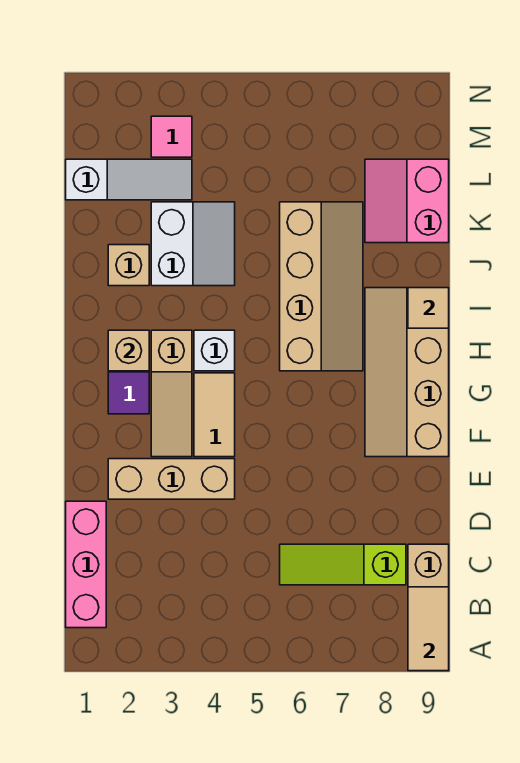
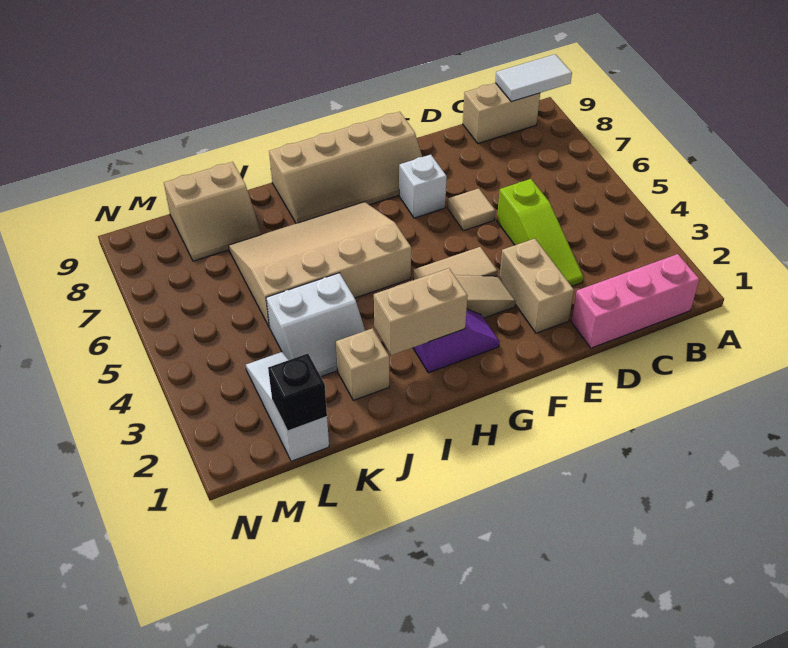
tan 1x2 tile [408,587,449,671] -> white 1x2 tile [495,54,572,102]
lime 1x3 slope [280,544,406,585] -> lime 1x3 slope moved to [497,179,583,286]
tan 1x3 brick [108,459,235,499] -> tan 1x2 brick [499,239,574,333]
tan 1x1 brick [108,330,149,371] -> tan 1x2 brick [374,268,468,355]
white 1x1 brick [194,330,235,371] -> white 1x1 brick moved to [399,155,447,218]
tan 2x4 slope [280,202,363,371] -> tan 3x4 slope [229,202,411,327]
tan 1x1 tile [408,288,449,328] -> tan 1x1 tile moved to [448,188,495,231]
white 2x2 slope [151,202,235,286] -> white 2x2 slope turned to [266,273,365,376]
pink 2x2 slope [365,159,449,243] -> tan 2x2 slope [164,162,262,261]
none -> black 1x1 brick [268,354,327,431]
pink 1x1 tile [151,116,192,157] -> none

